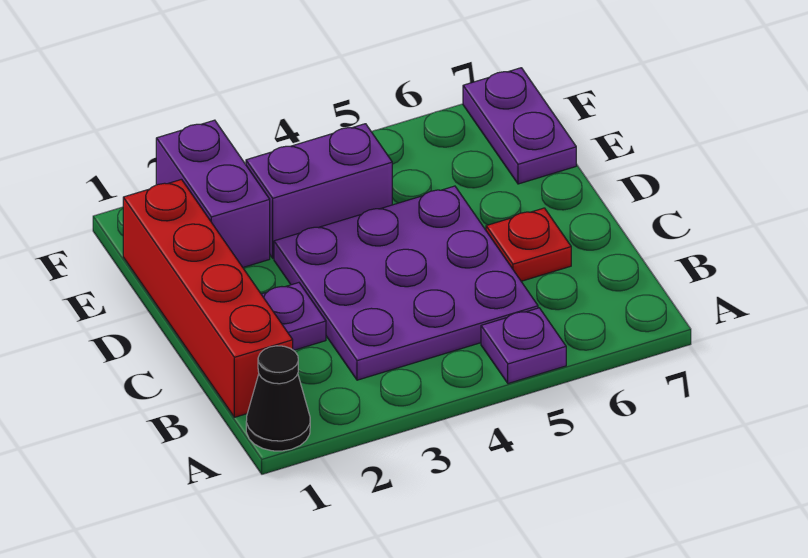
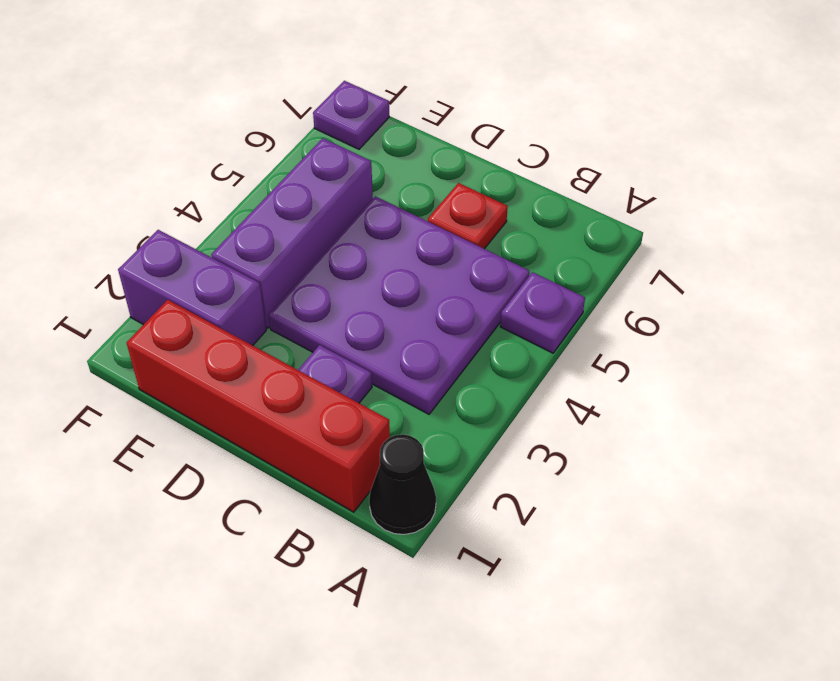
purple 1x2 brick [246,124,392,258] -> purple 1x3 brick [211,138,373,328]
purple 1x2 plate [463,68,576,184] -> purple 1x1 plate [313,81,389,149]

